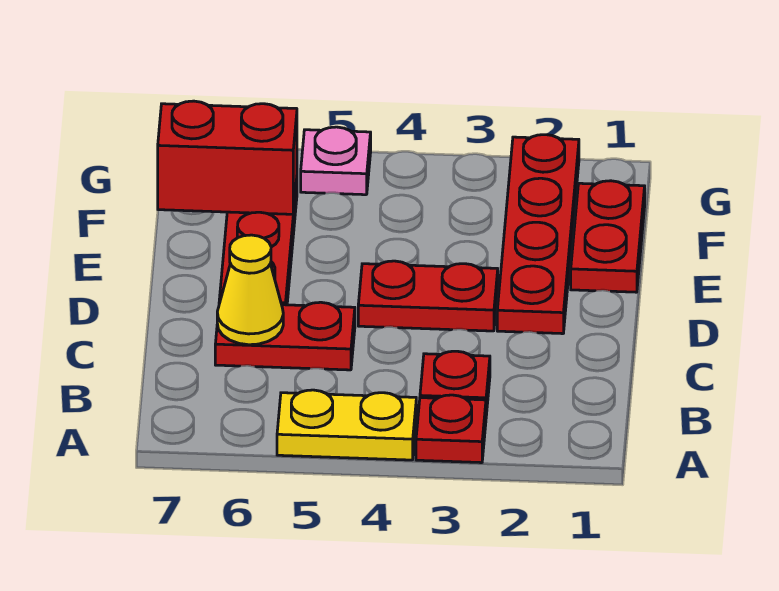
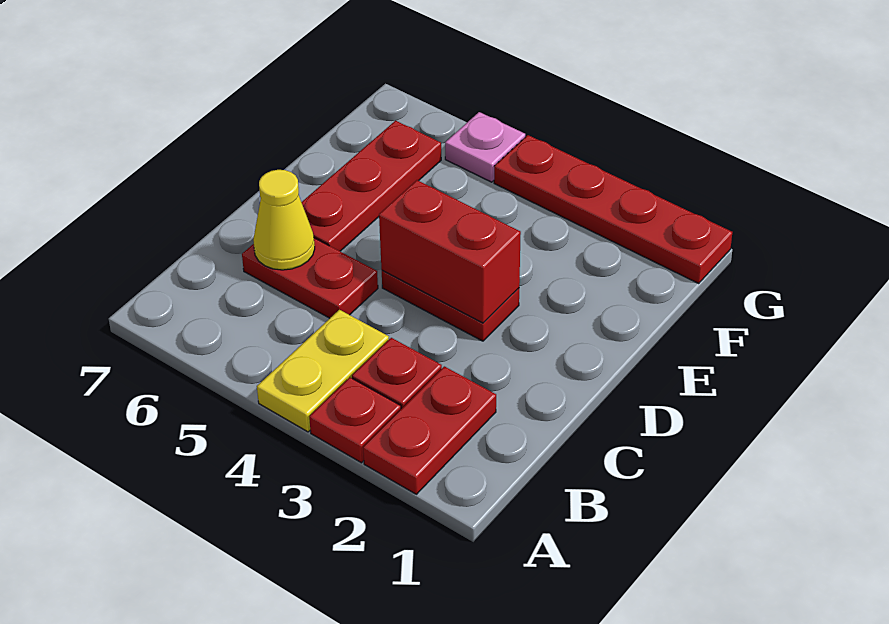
yellow 1x2 plate [277,390,416,460] -> yellow 1x2 plate turned to [257,310,389,432]
red 1x4 plate [497,135,579,334] -> red 1x4 plate turned to [494,135,732,283]
red 1x2 plate [571,181,645,292] -> red 1x2 plate moved to [363,366,496,494]
red 1x2 brick [158,101,297,214] -> red 1x2 brick moved to [379,180,521,323]

